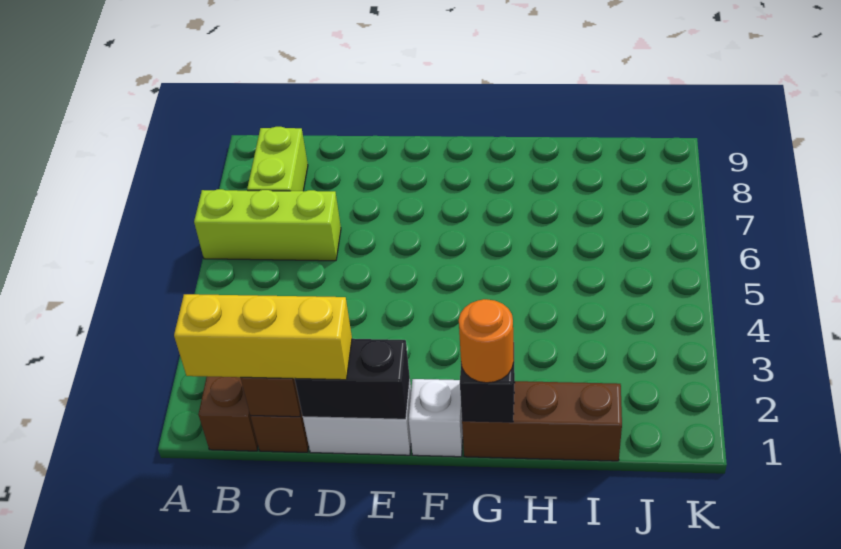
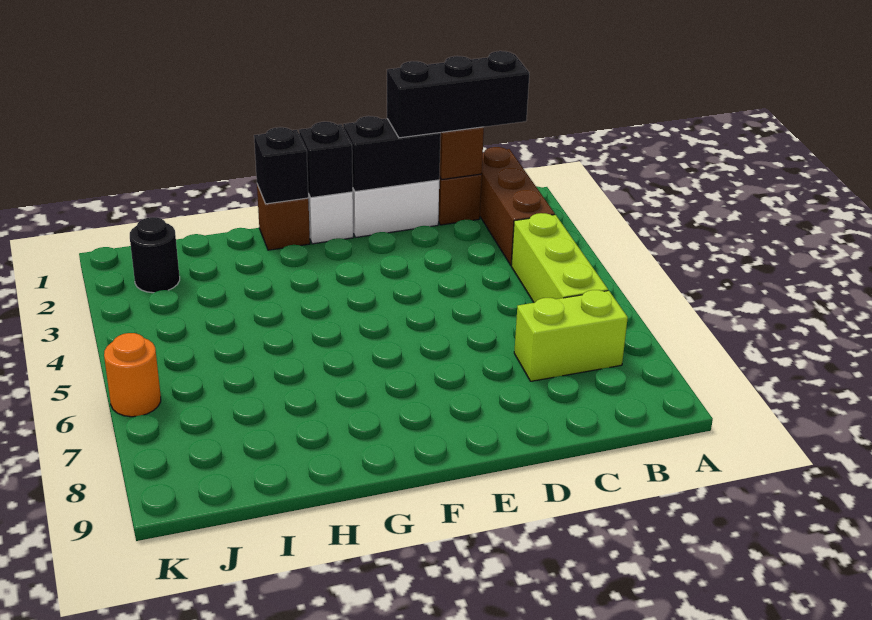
lime 1x3 brick [194,189,341,261] -> lime 1x3 brick turned to [511,213,608,303]
yellow 1x3 brick [174,294,352,380] -> black 1x3 brick [387,51,529,138]
lime 1x2 brick [247,127,308,191] -> lime 1x2 brick turned to [514,290,628,381]
none -> black 1x1 brick [299,122,353,198]
brown 1x3 brick [462,381,622,461] -> brown 1x1 brick [257,185,310,250]
orange 1x1 round brick [459,299,514,383] -> orange 1x1 round brick moved to [104,333,161,417]
none -> black 1x1 round brick [130,217,180,293]

